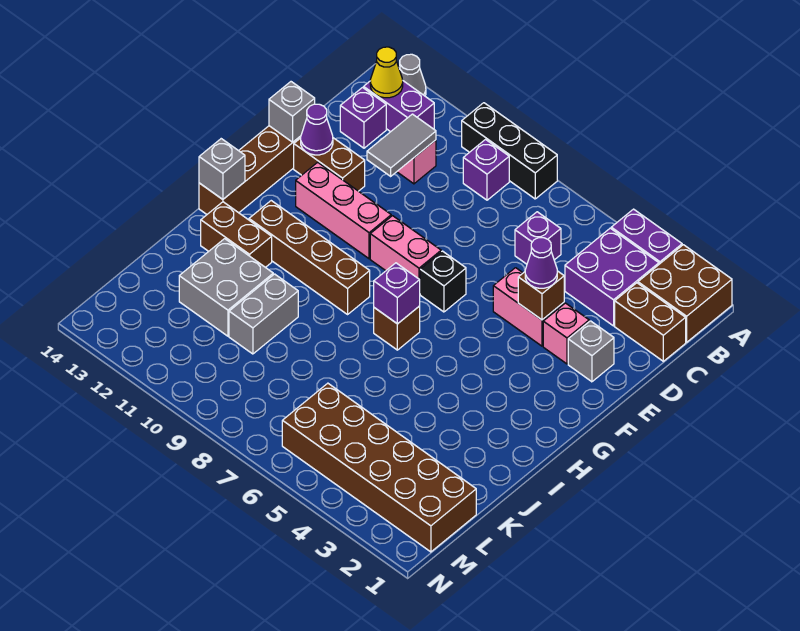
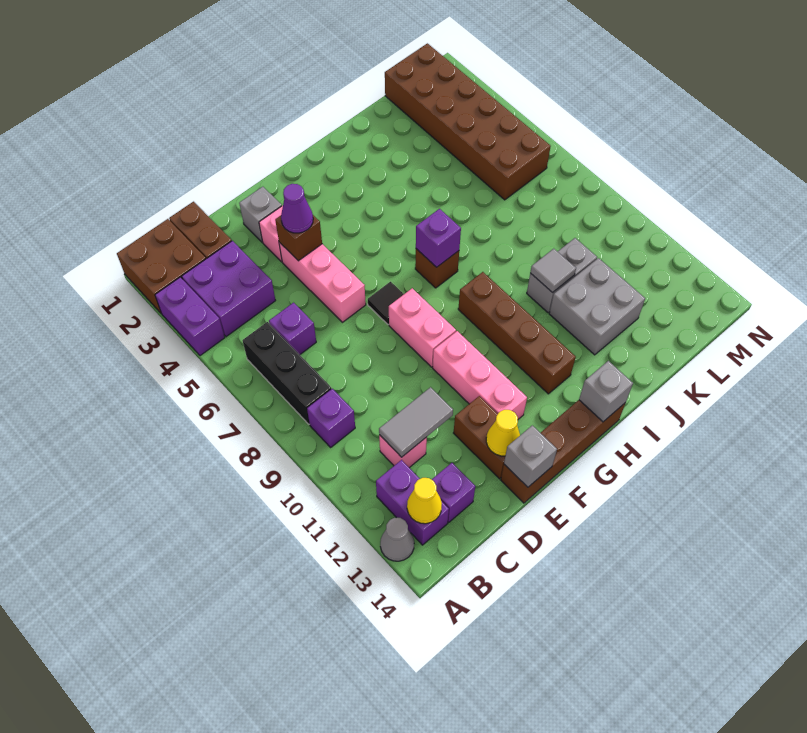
black 1x3 brick [462,103,557,199] -> black 1x3 brick moved to [243,322,331,424]
pink 1x2 brick [493,268,564,346] -> pink 1x3 brick [279,242,366,322]
purple 1x1 cone [301,104,333,155] -> yellow 1x1 cone [486,410,520,456]
black 1x1 brick [420,251,466,312] -> black 1x1 tile [368,282,404,325]
brown 1x2 brick [201,202,272,267] -> none
none -> grey 1x1 tile [530,249,576,293]

